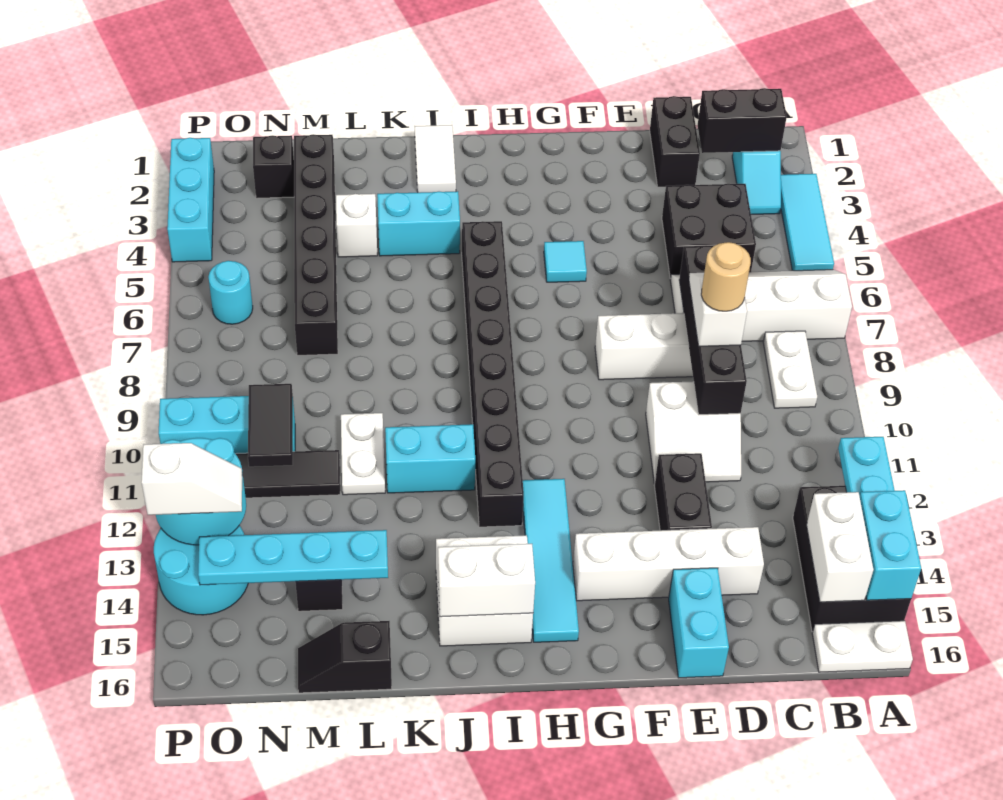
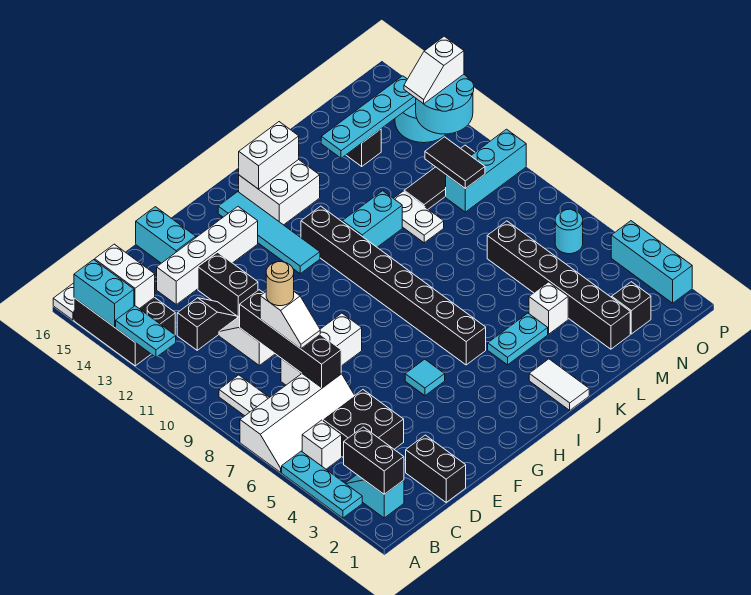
cyan 1x3 tile [781,174,834,271] -> cyan 1x3 plate [282,451,362,518]
black 1x2 brick [698,88,787,153] -> black 1x2 brick turned to [344,427,404,494]
none -> white 1x1 brick [302,420,342,469]
cyan 1x2 brick [377,191,460,256] -> cyan 1x2 plate [488,313,548,365]
black 1x2 slope [298,621,392,693] -> black 1x2 slope moved to [177,298,237,350]

